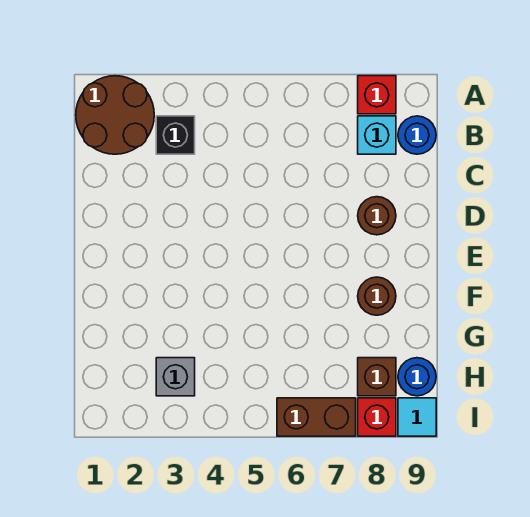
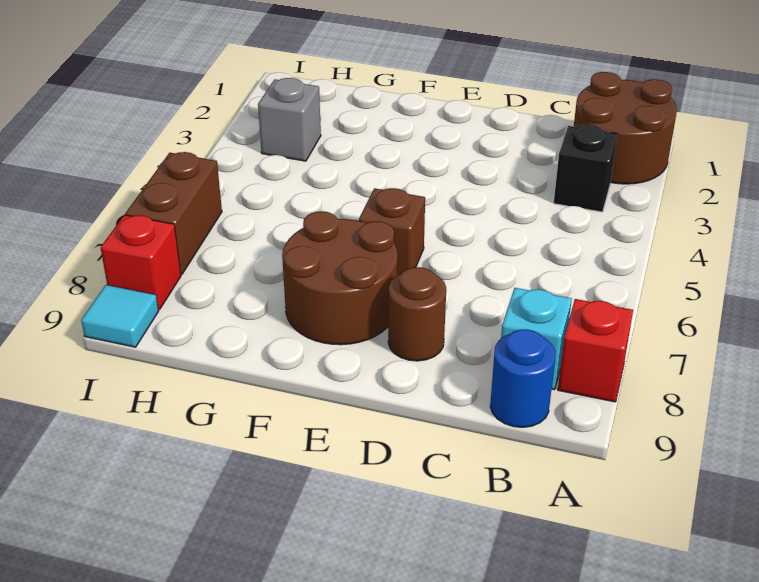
brown 1x1 round brick [358,277,396,315] -> brown 2x2 round brick [282,211,397,345]
brown 1x1 brick [358,358,396,396] -> brown 1x1 brick moved to [359,188,425,275]
blue 1x1 round brick [398,358,436,396] -> none

